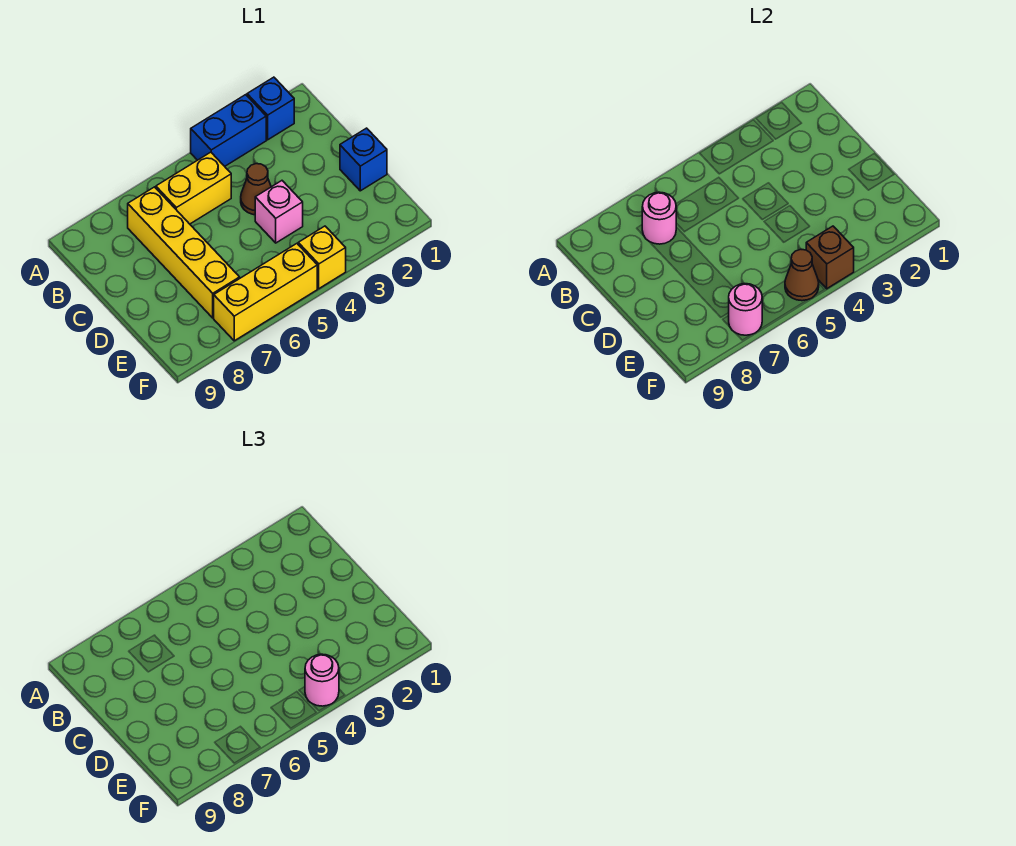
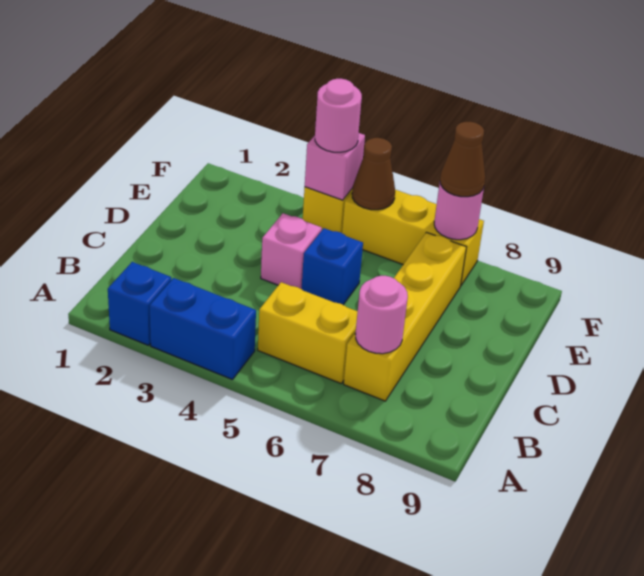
brown 1x1 cone [241,164,271,215] -> brown 1x1 cone moved to [440,122,485,197]
blue 1x1 brick [340,128,387,191] -> blue 1x1 brick moved to [302,228,363,305]
brown 1x1 brick [806,226,854,289] -> pink 1x1 brick [305,133,365,200]

